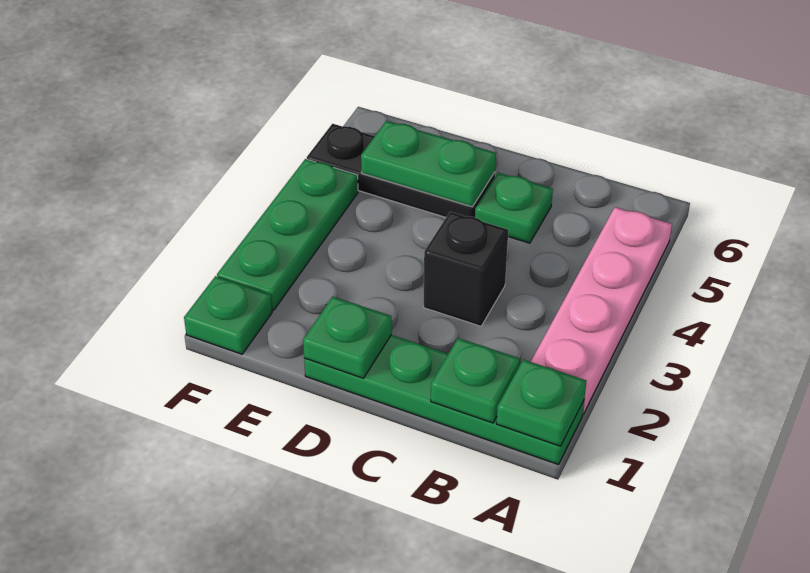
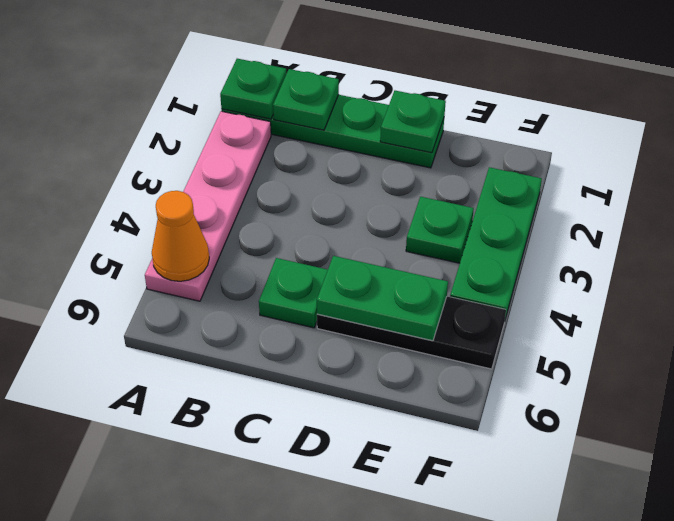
none -> orange 1x1 cone [152,191,209,281]
black 1x1 brick [424,212,508,326] -> none
green 1x1 plate [184,276,272,354] -> green 1x1 plate moved to [406,197,474,263]

